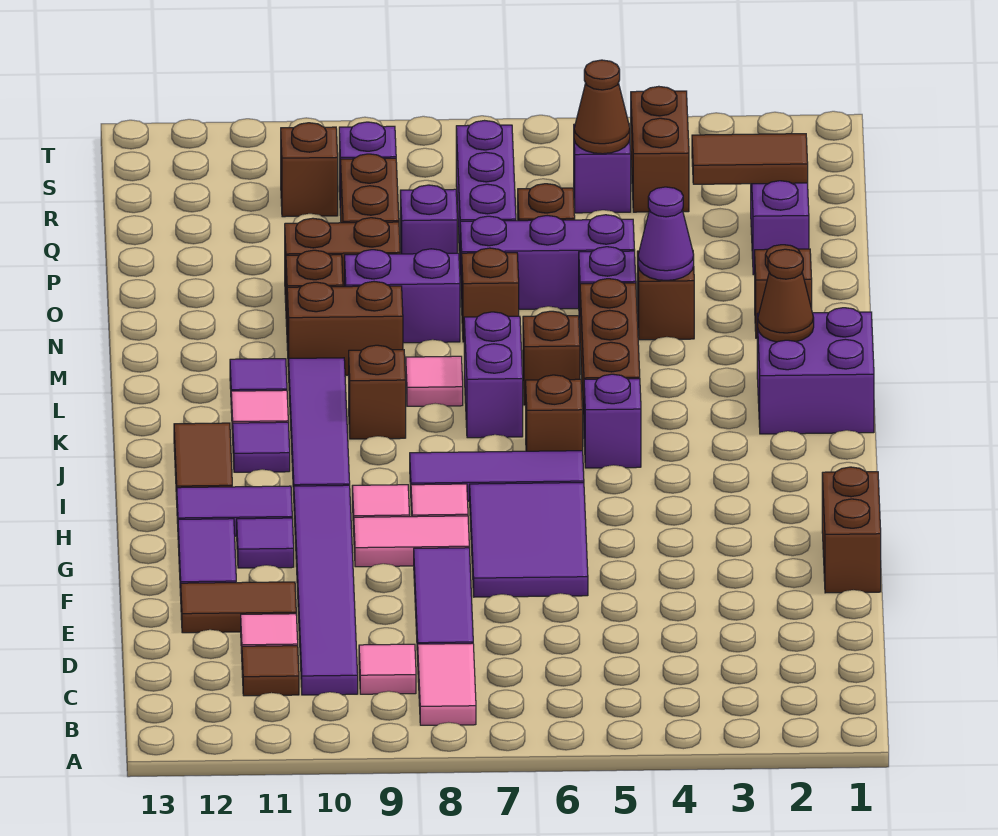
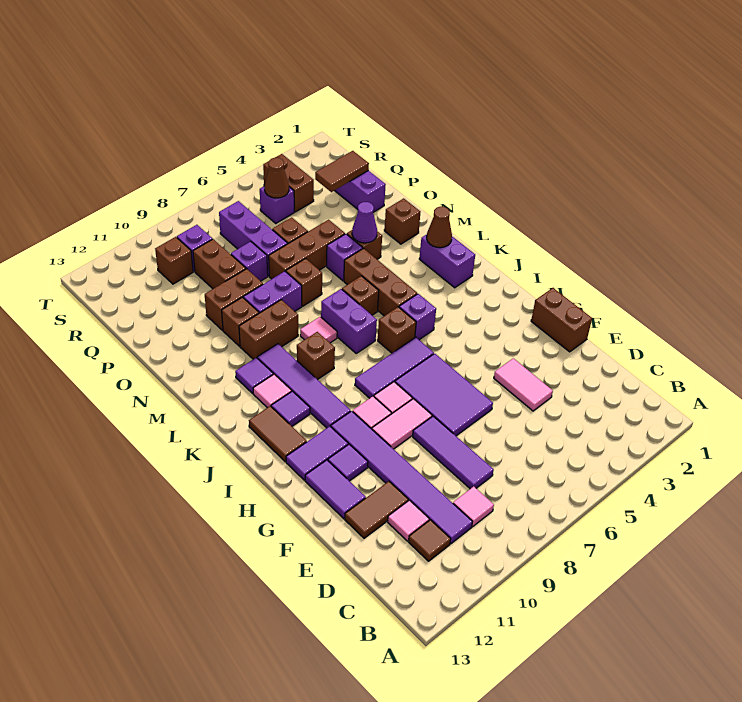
pink 1x2 tile [418,643,476,725] -> pink 1x2 tile moved to [494,358,553,411]
purple 2x2 brick [757,308,874,434] -> purple 1x2 brick [419,234,475,288]
purple 1x3 brick [460,215,635,309] -> brown 1x3 brick [269,220,345,279]

